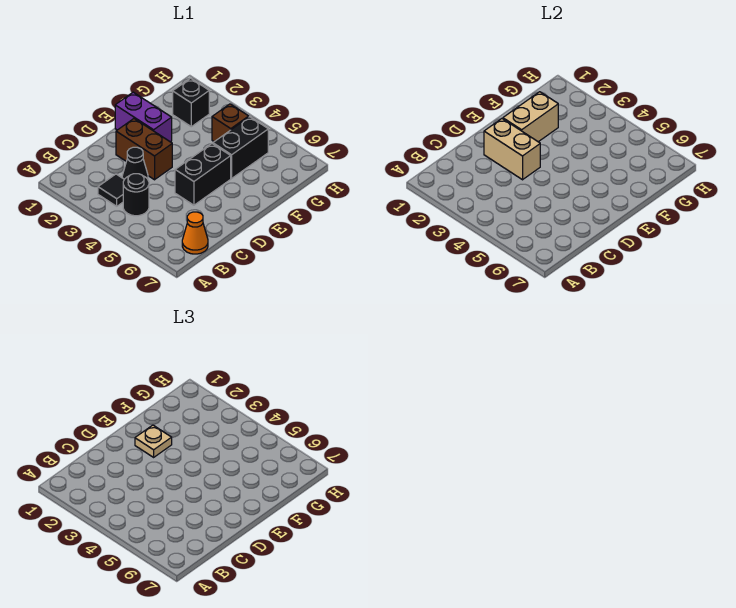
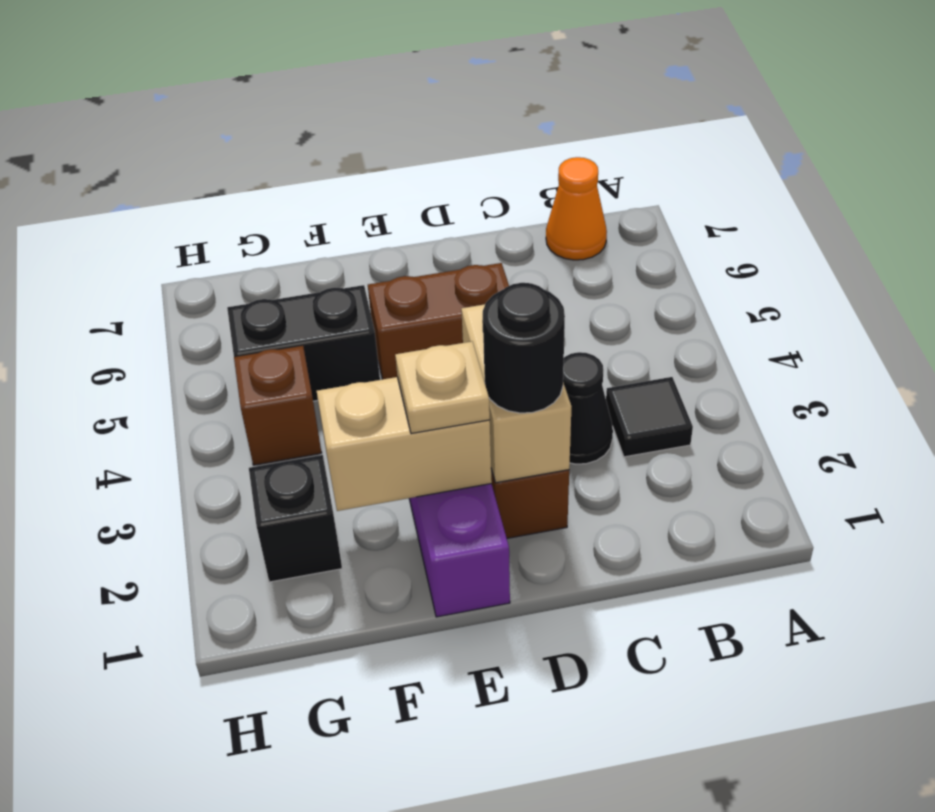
black 1x1 round brick [123,174,149,216] -> black 1x1 round brick moved to [483,283,565,413]
black 1x2 brick [175,144,231,205] -> brown 1x2 brick [368,263,509,379]

